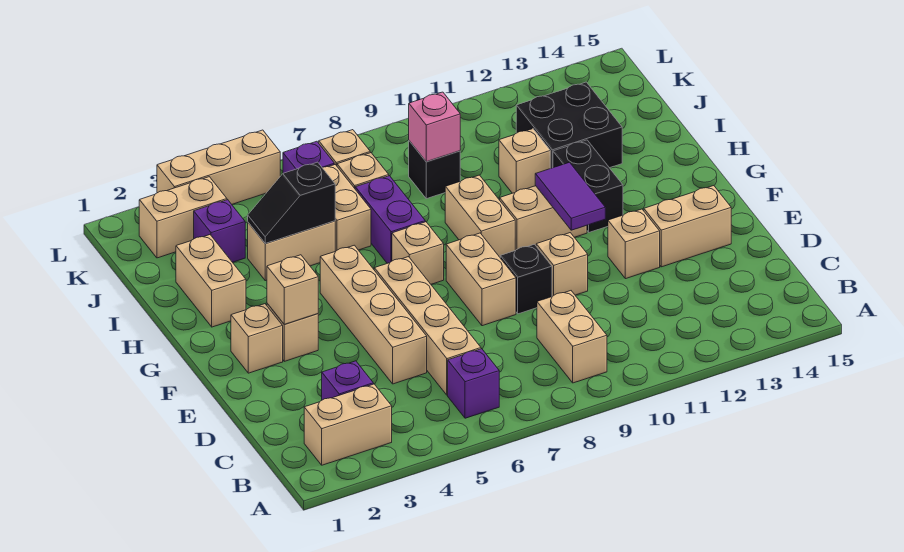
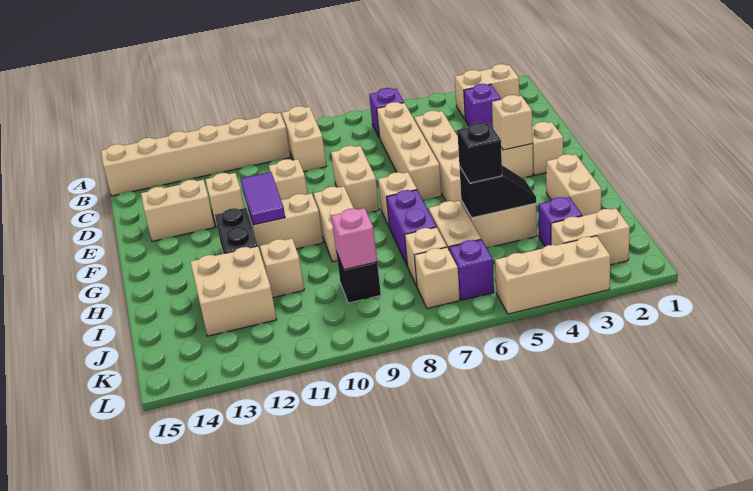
none -> tan 1x6 brick [101,112,290,196]
black 1x1 brick [500,244,552,314] -> black 1x1 brick moved to [457,123,502,183]
black 2x2 brick [516,82,622,168] -> tan 2x2 brick [191,246,277,336]

